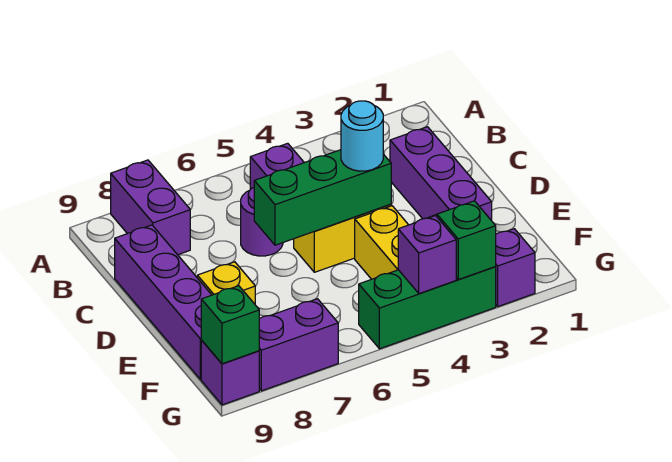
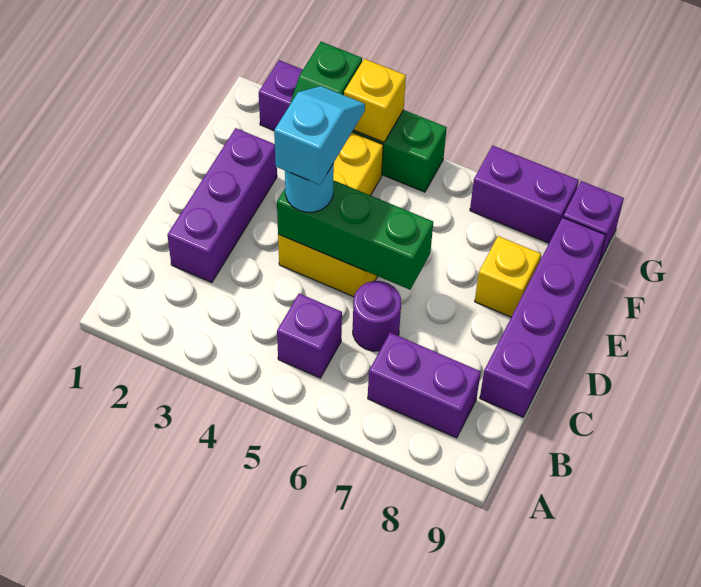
purple 1x2 brick [111,160,190,255] -> purple 1x2 brick turned to [368,333,481,438]
none -> cyan 1x2 slope [274,86,365,185]
purple 1x1 brick [398,216,456,294] -> yellow 1x1 brick [344,59,406,142]
green 1x1 brick [201,286,259,364] -> none

